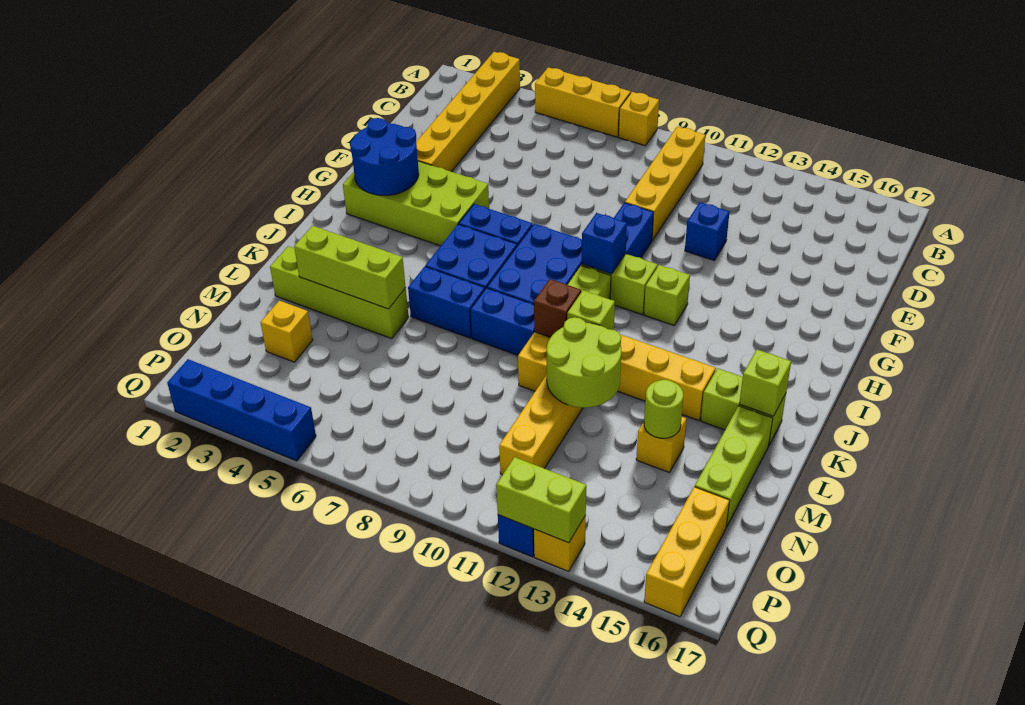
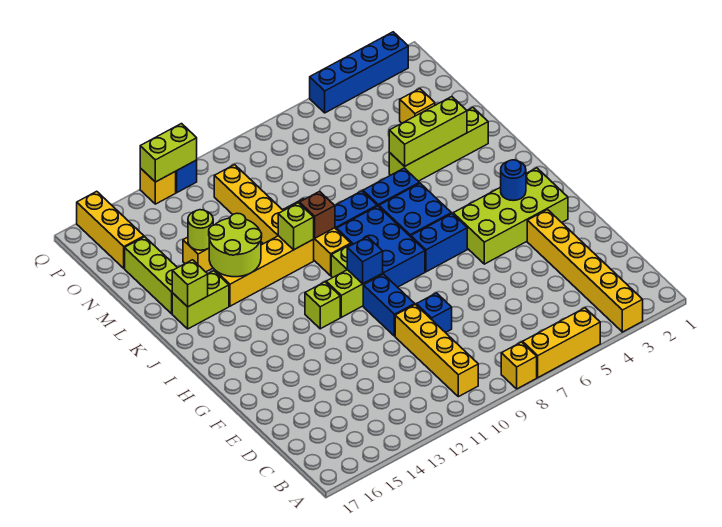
blue 1x1 brick [685,202,729,260] -> blue 1x1 brick moved to [416,293,452,333]
blue 2x2 round brick [350,118,419,195] -> blue 1x1 round brick [501,160,526,201]
lime 2x2 round brick [547,317,621,408] -> lime 2x2 round brick moved to [209,213,262,277]

